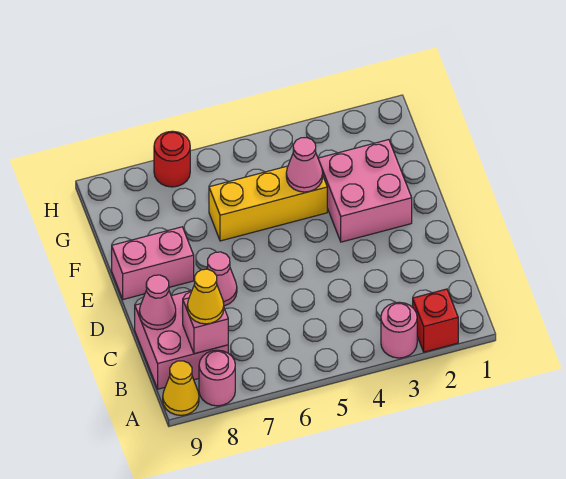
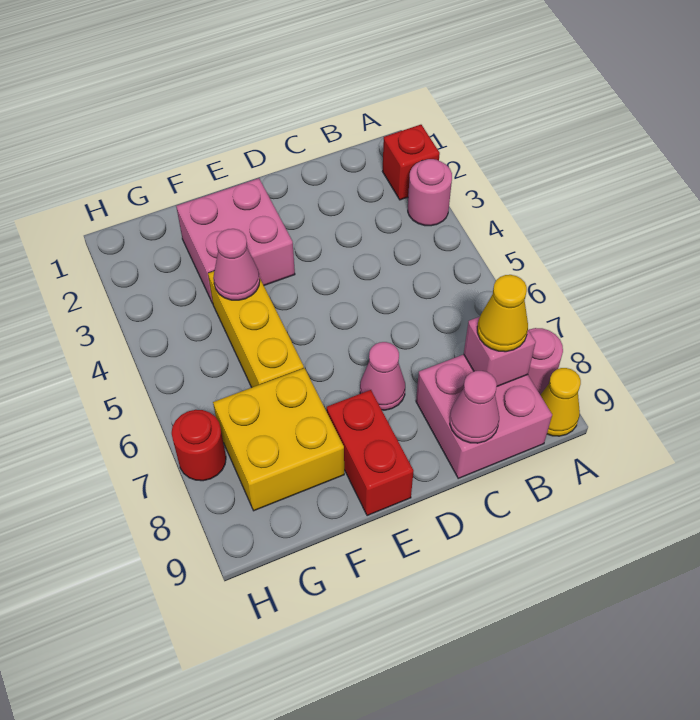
pink 1x2 brick [112,227,194,299] -> red 1x2 brick [327,390,413,516]
none -> yellow 2x2 brick [213,368,344,511]

